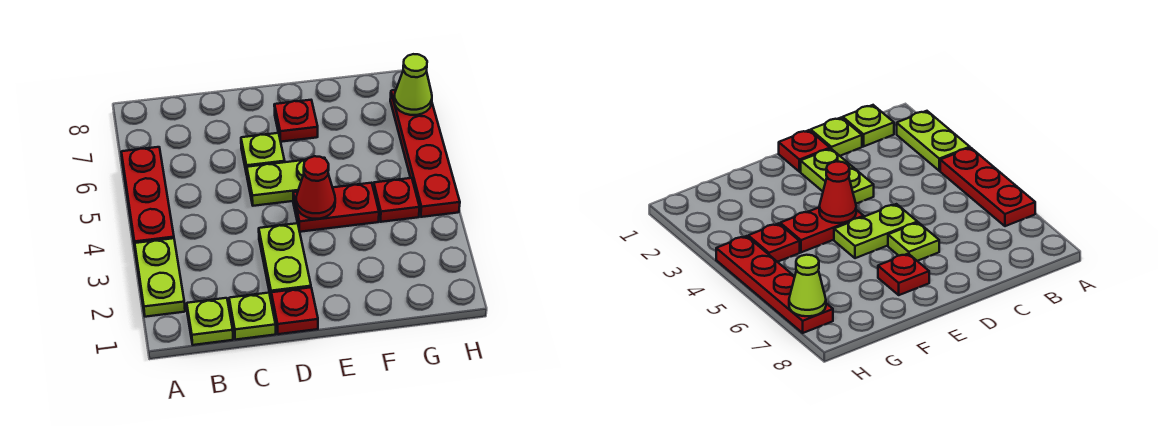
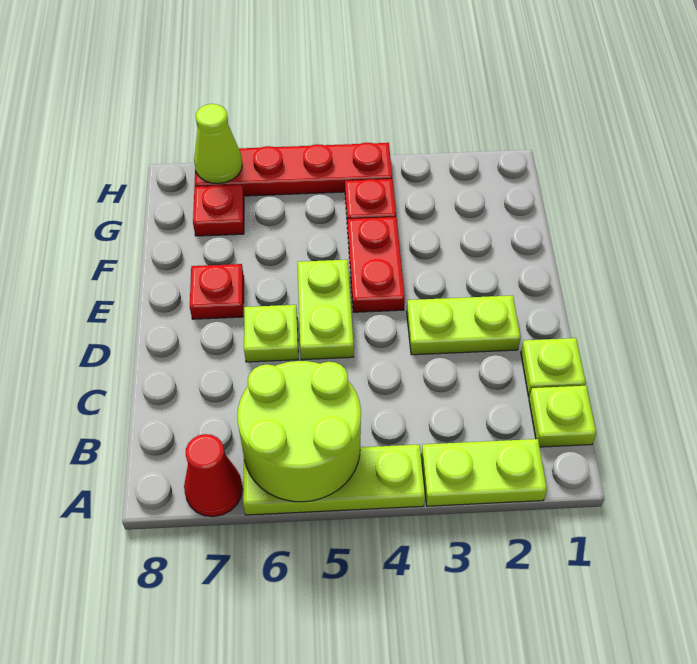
red 1x3 plate [121,147,174,246] -> lime 1x3 plate [243,445,425,515]
none -> lime 2x2 round brick [237,361,361,502]
red 1x1 plate [271,287,318,334] -> red 1x1 plate moved to [193,185,244,236]
red 1x1 cone [296,156,335,219] -> red 1x1 cone moved to [184,434,243,517]

